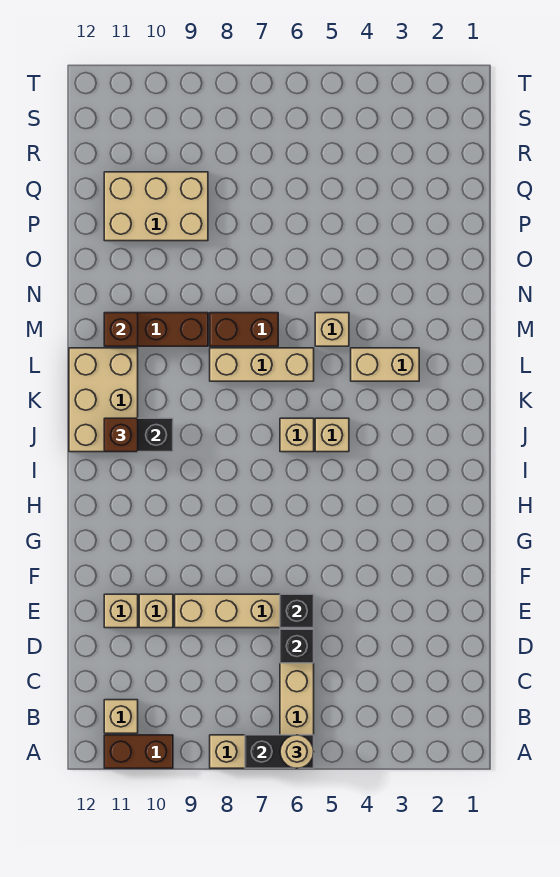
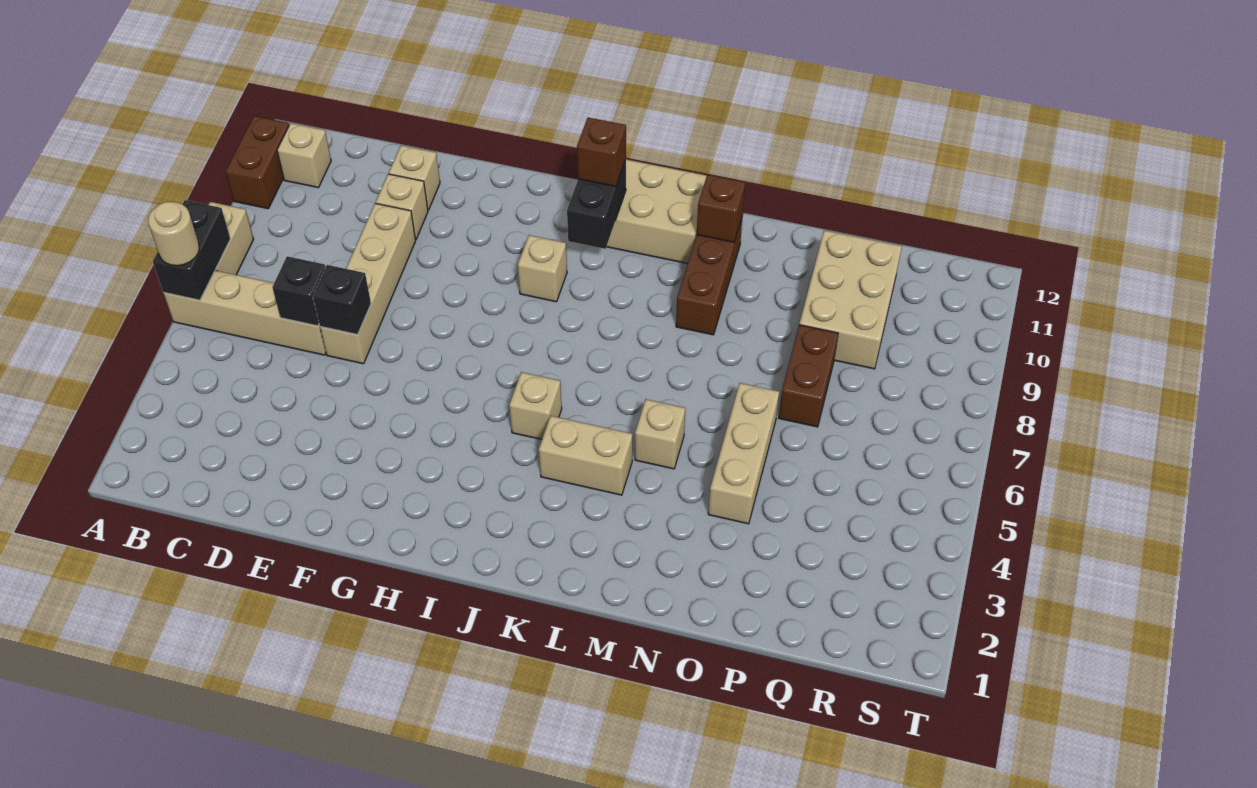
tan 1x1 brick [280,418,314,452] -> tan 1x1 brick moved to [518,235,567,302]
tan 1x2 brick [351,348,419,381] -> tan 1x2 brick turned to [539,416,632,495]
tan 1x3 brick [210,348,314,381] -> tan 1x3 brick moved to [708,383,779,524]
brown 1x2 brick [210,313,278,346] -> brown 1x2 brick moved to [779,325,838,427]

